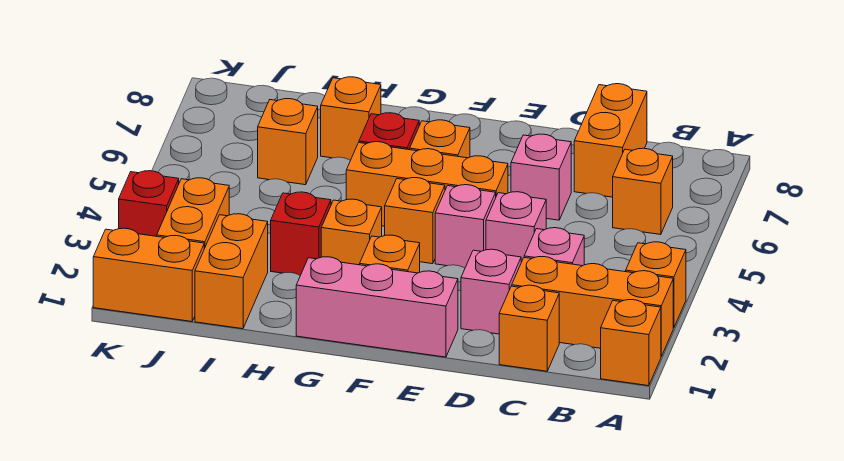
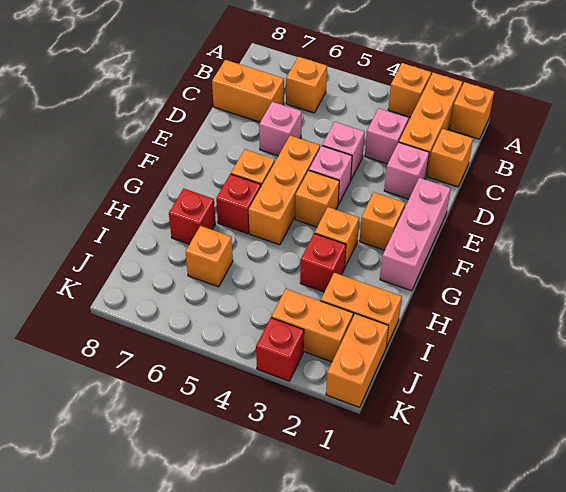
orange 1x1 brick [321,77,381,160] -> red 1x1 brick [169,189,216,244]

